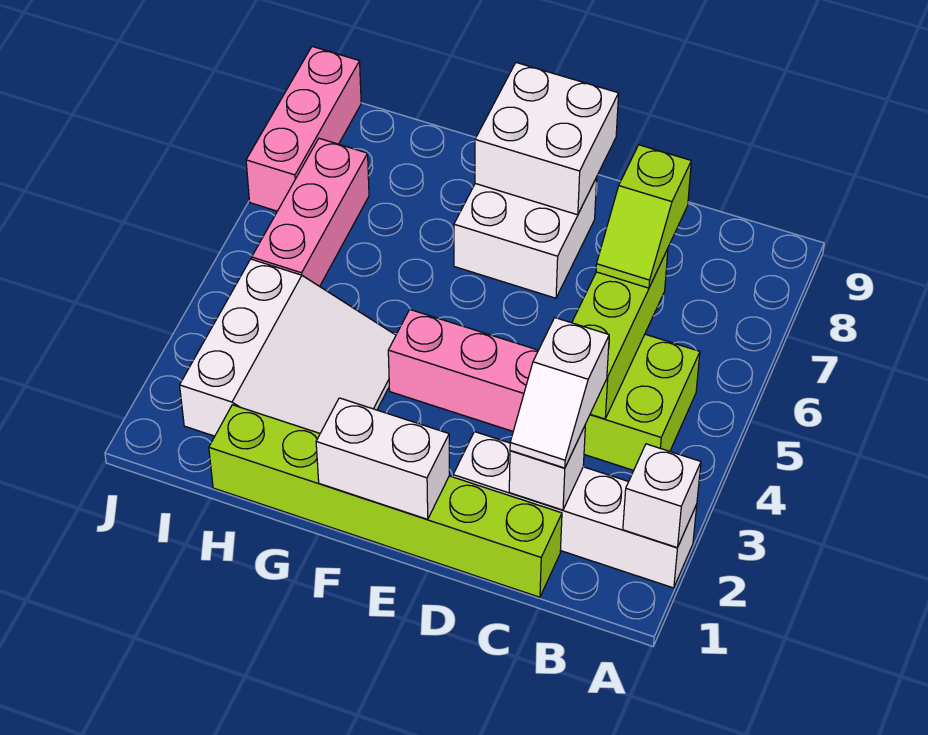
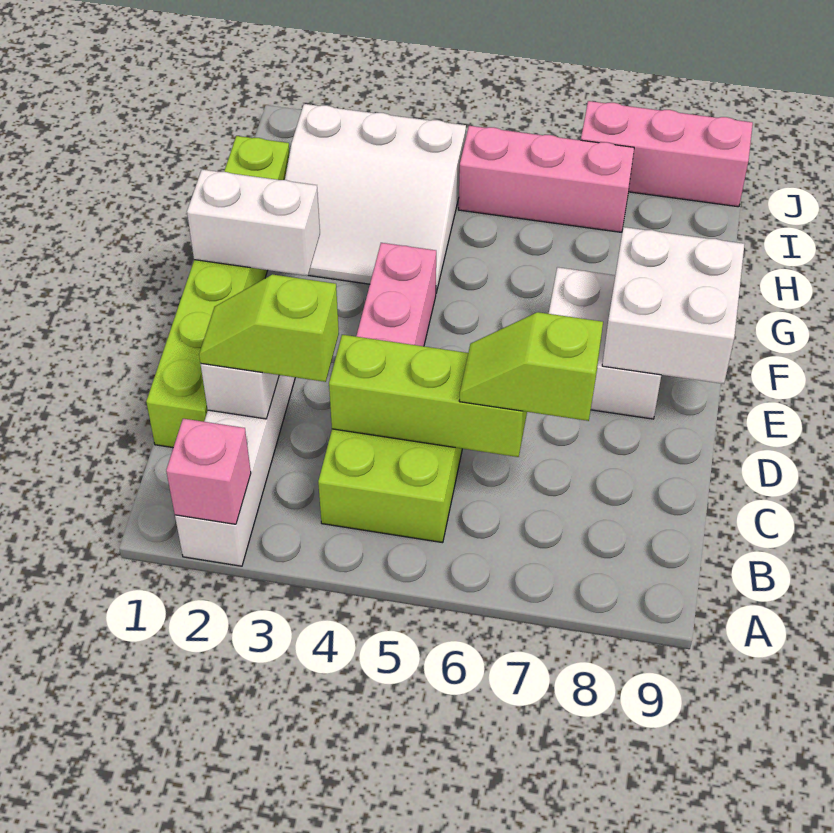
white 1x1 brick [623,444,701,548] -> pink 1x1 brick [166,419,251,524]
white 1x2 slope [510,318,609,468] -> lime 1x2 slope [199,274,339,382]
white 1x2 brick [316,398,449,519] -> white 1x2 brick turned to [187,169,320,276]

